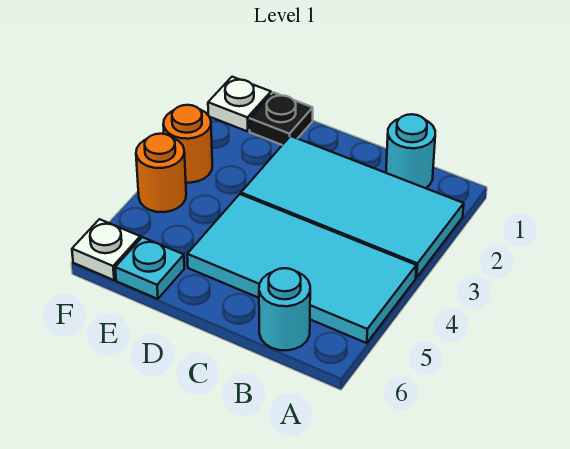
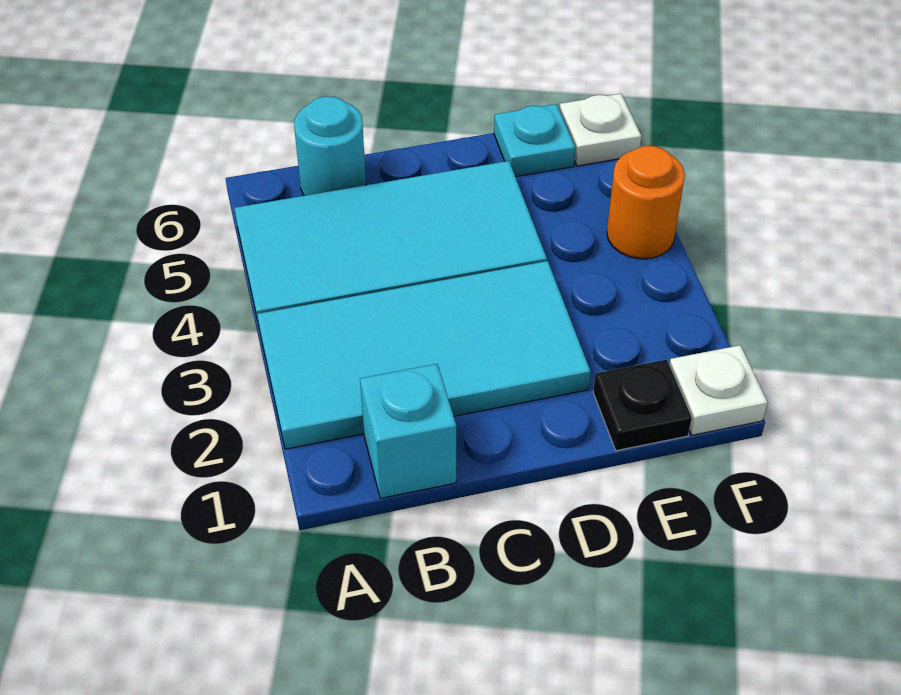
cyan 1x1 round brick [386,114,435,188] -> cyan 1x1 brick [360,364,456,498]
orange 1x1 round brick [163,105,212,183] -> none

